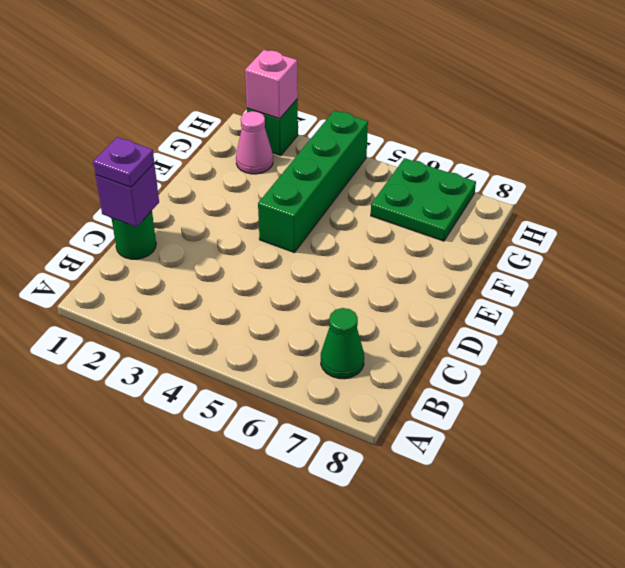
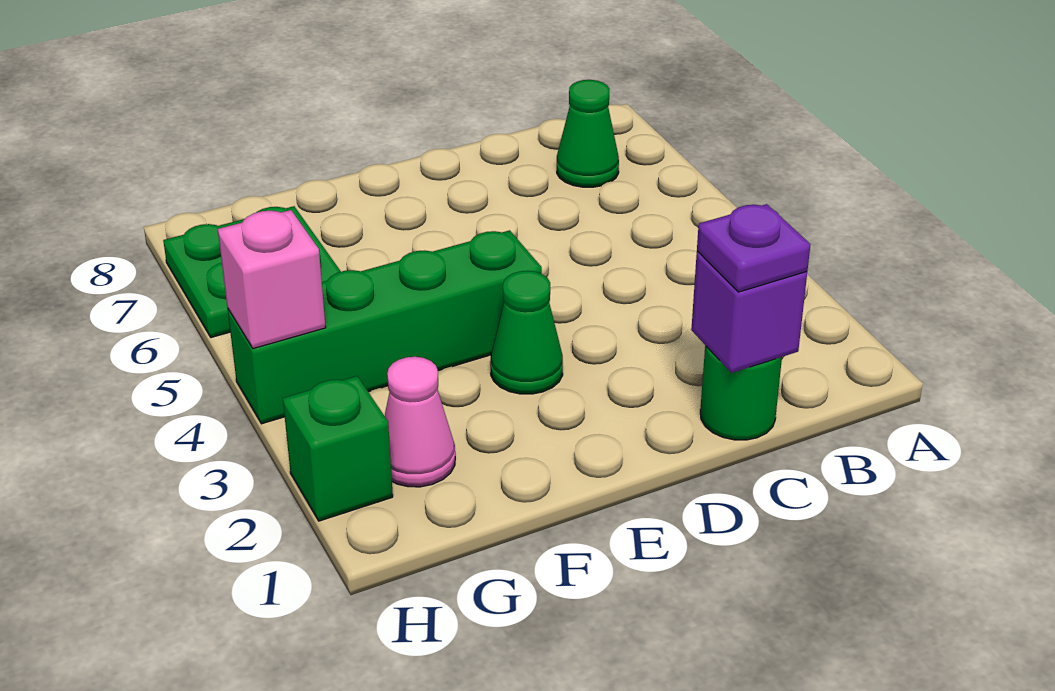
none -> green 1x1 cone [490,271,563,394]
pink 1x1 brick [245,50,298,119] -> pink 1x1 brick moved to [218,210,326,348]

